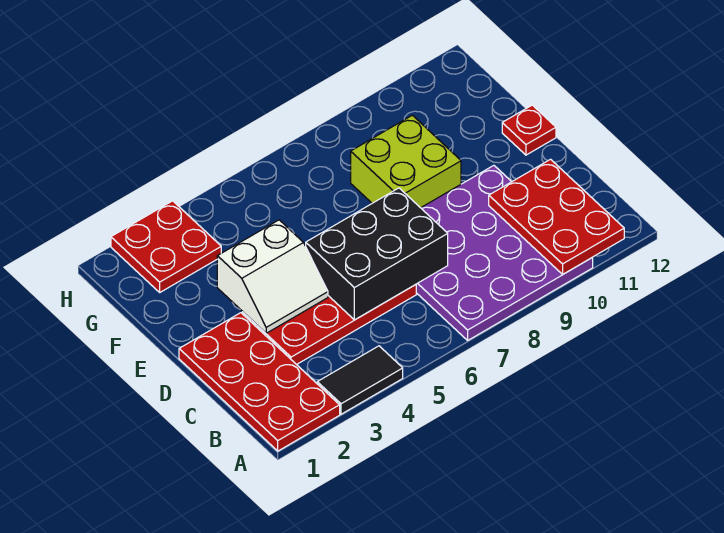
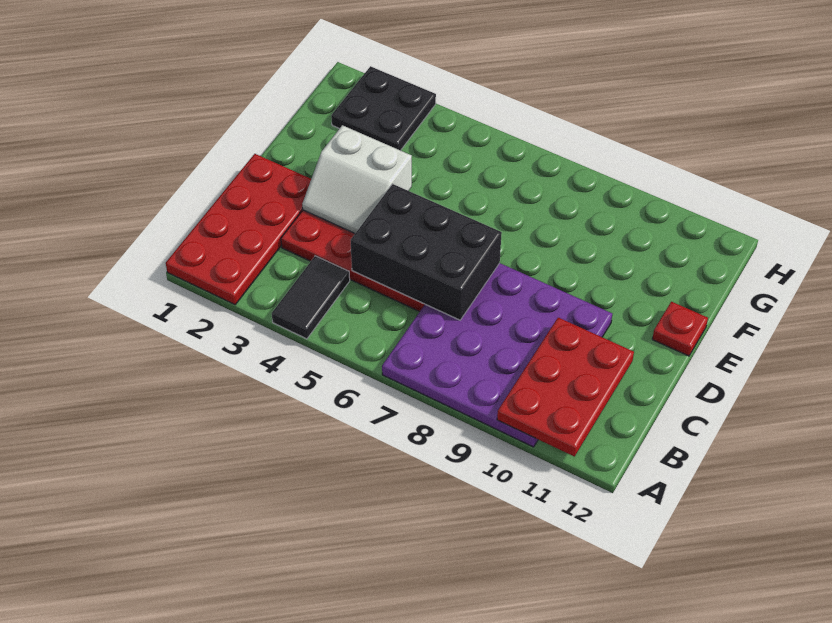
black 1x2 tile [317,346,403,414] -> black 1x2 tile turned to [272,256,350,339]
lime 2x2 brick [351,115,461,208] -> none
red 2x2 plate [111,201,221,292] -> black 2x2 plate [331,66,436,151]

